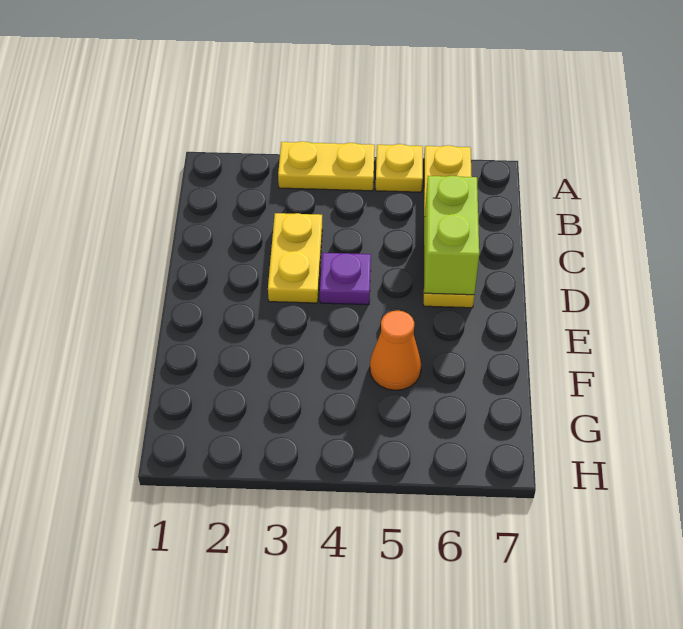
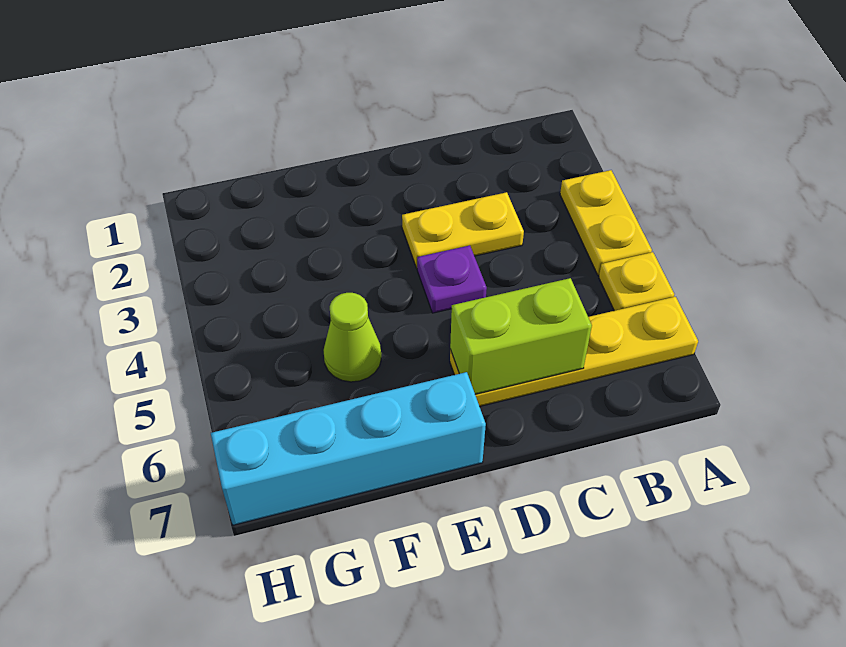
none -> cyan 1x4 brick [211,372,486,525]
orange 1x1 cone [370,310,421,390] -> lime 1x1 cone [323,293,381,382]

